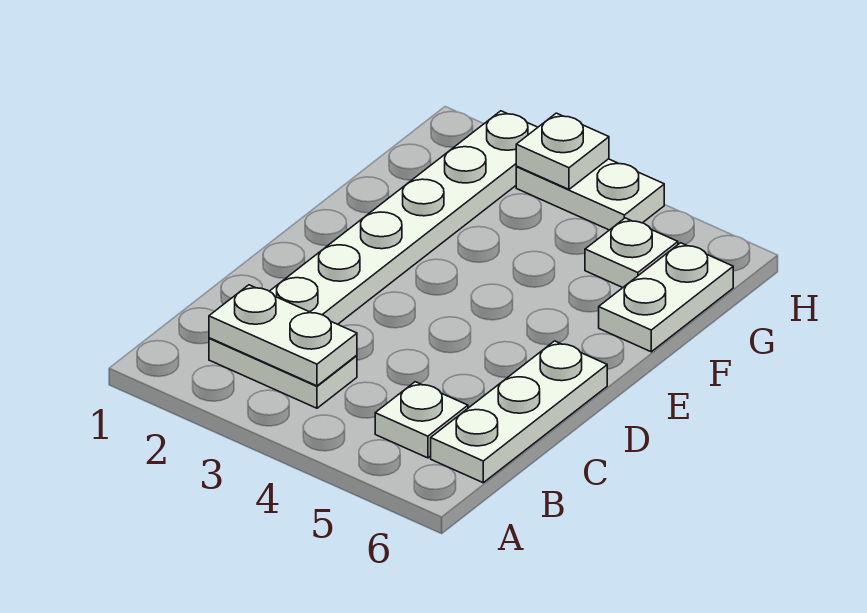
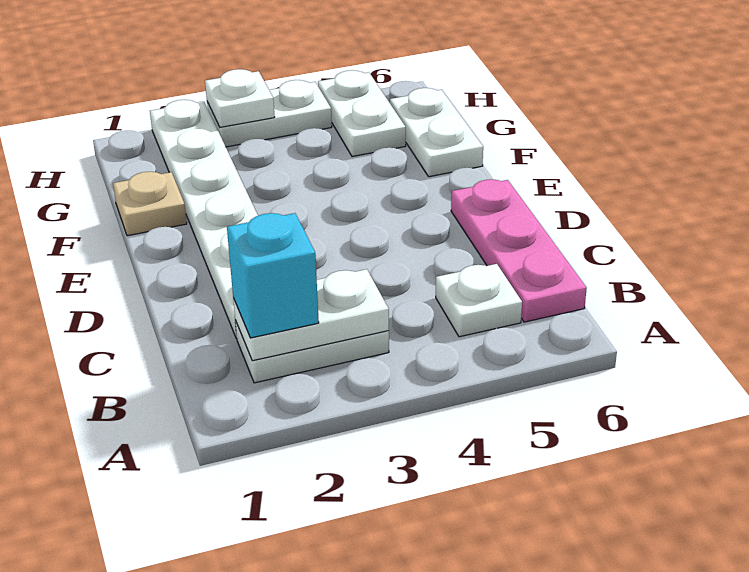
none -> cyan 1x1 brick [227,213,319,338]
white 1x3 plate [431,341,607,483] -> pink 1x3 plate [451,179,587,322]
none -> tan 1x1 plate [113,172,187,236]
white 1x1 plate [585,218,678,288] -> white 1x2 plate [318,70,406,157]

